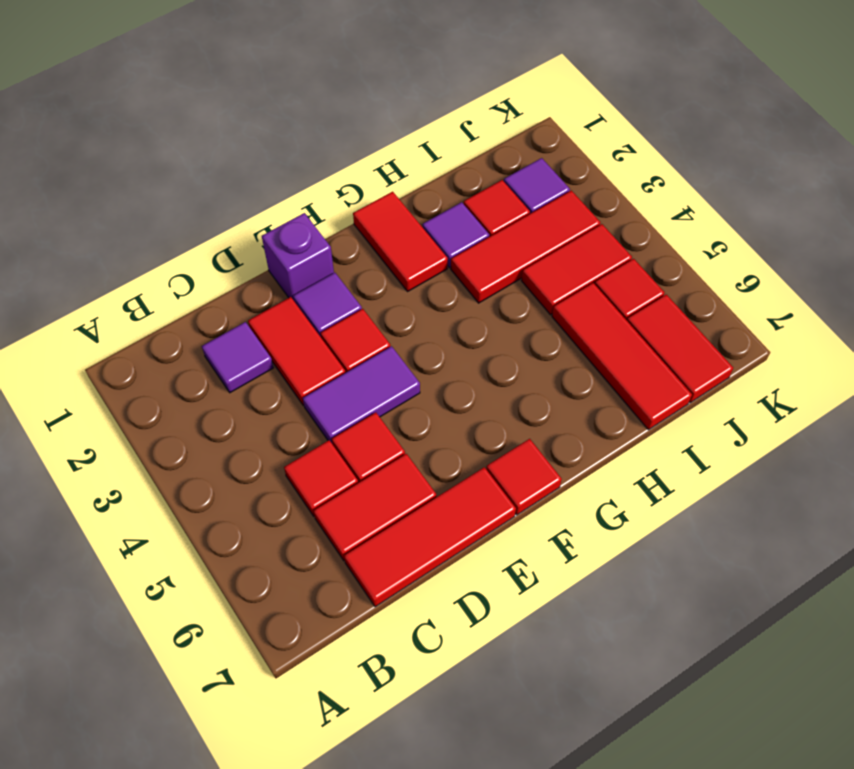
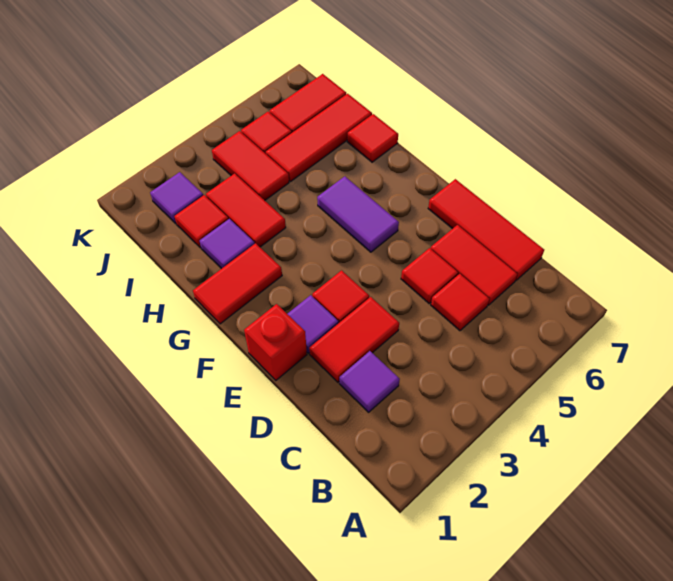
purple 1x2 tile [303,346,420,443] -> purple 1x2 tile moved to [317,176,399,252]
purple 1x1 brick [262,213,334,300] -> red 1x1 brick [244,304,307,380]
red 1x1 tile [486,439,562,515] -> red 1x1 tile moved to [347,114,398,162]
red 1x3 tile [451,190,600,303] -> red 1x2 tile [206,173,286,247]

